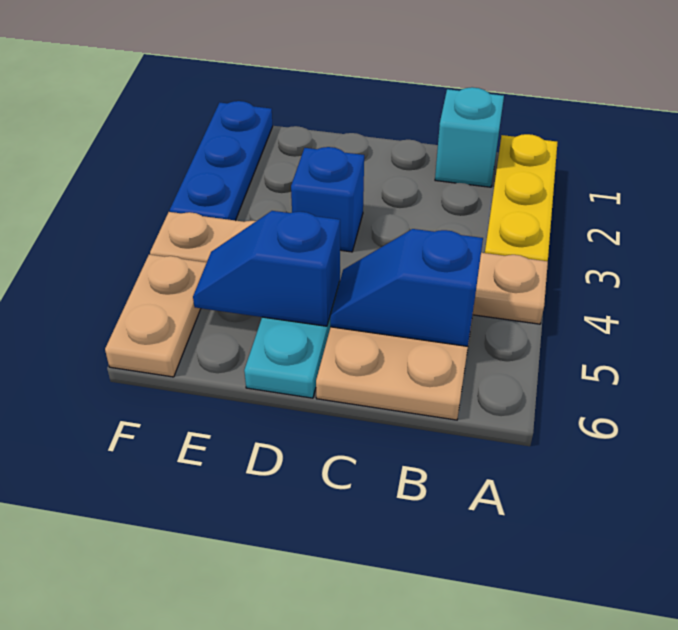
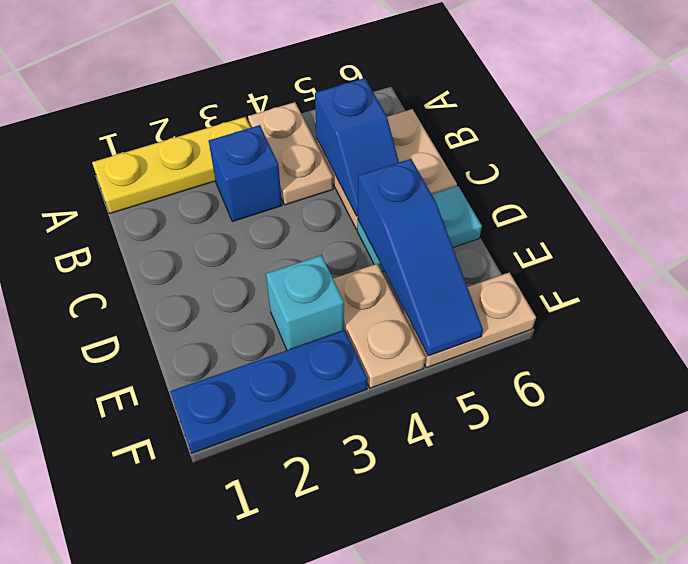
cyan 1x1 brick [435,87,504,187] -> cyan 1x1 brick moved to [266,255,344,350]
blue 1x1 brick [291,147,364,252] -> blue 1x1 brick moved to [209,125,282,222]
blue 1x2 slope [193,211,340,326] -> blue 1x3 slope [358,159,483,356]

